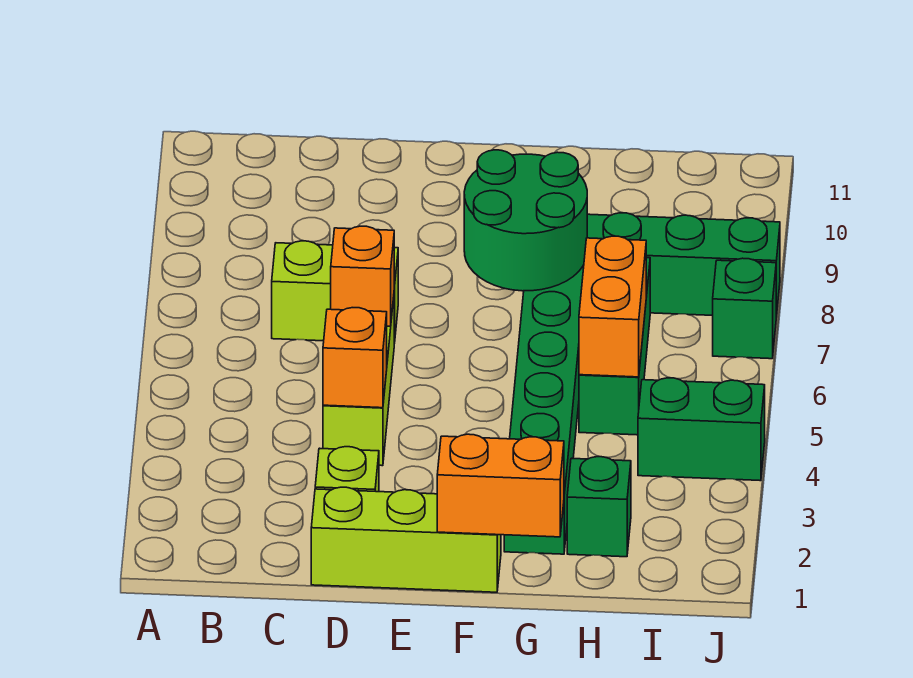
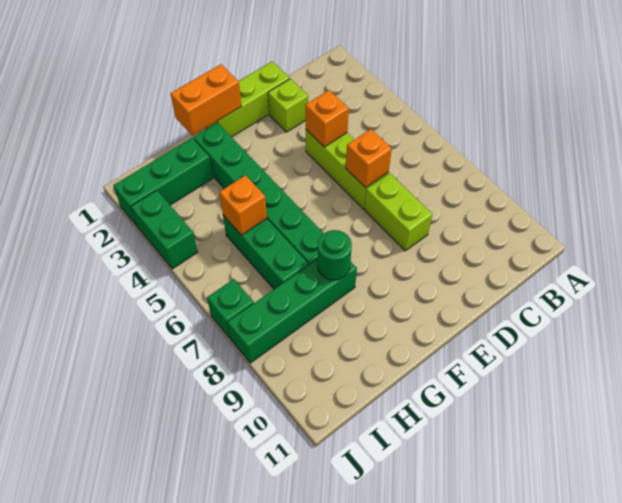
lime 1x2 brick [272,241,398,343] -> lime 1x2 brick turned to [364,173,432,251]
green 2x2 round brick [464,150,587,291] -> green 1x1 round brick [318,230,352,280]
green 1x1 brick [567,457,631,557] -> green 1x3 brick [113,138,213,226]
orange 1x2 brick [579,236,646,377] -> orange 1x1 brick [219,175,267,235]
green 1x2 brick [638,378,765,481] -> green 1x2 brick turned to [131,190,198,269]

